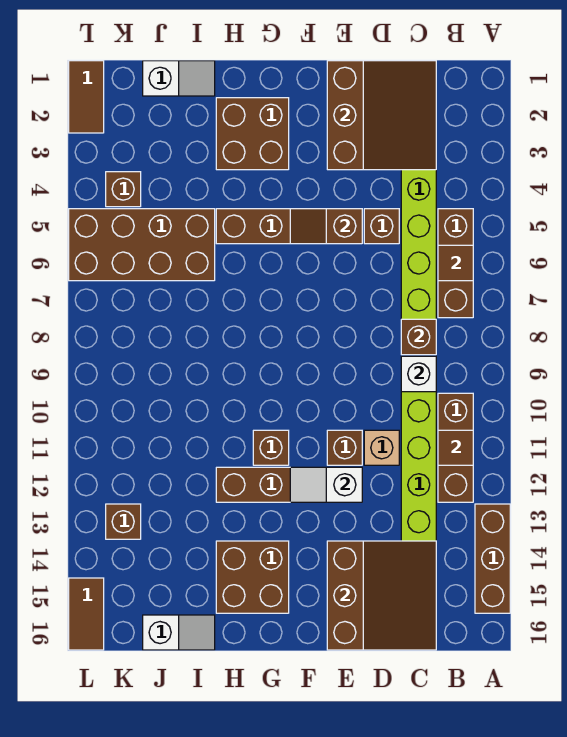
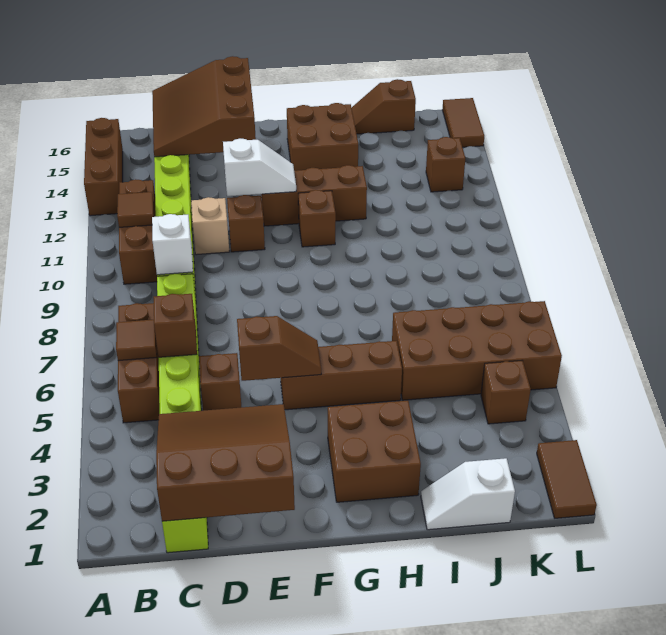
brown 3x3 slope [327,61,436,170] -> brown 3x3 slope turned to [156,404,295,521]
brown 1x1 brick [401,319,436,355] -> brown 1x1 brick moved to [154,294,197,357]
white 1x2 slope [143,615,215,650] -> brown 1x2 slope [352,79,416,134]

